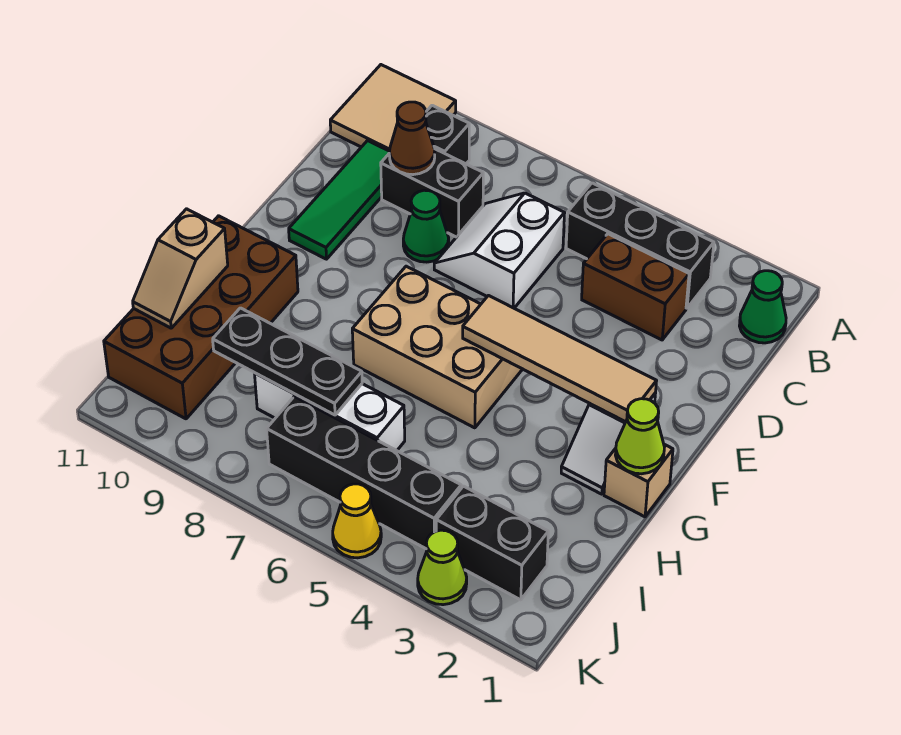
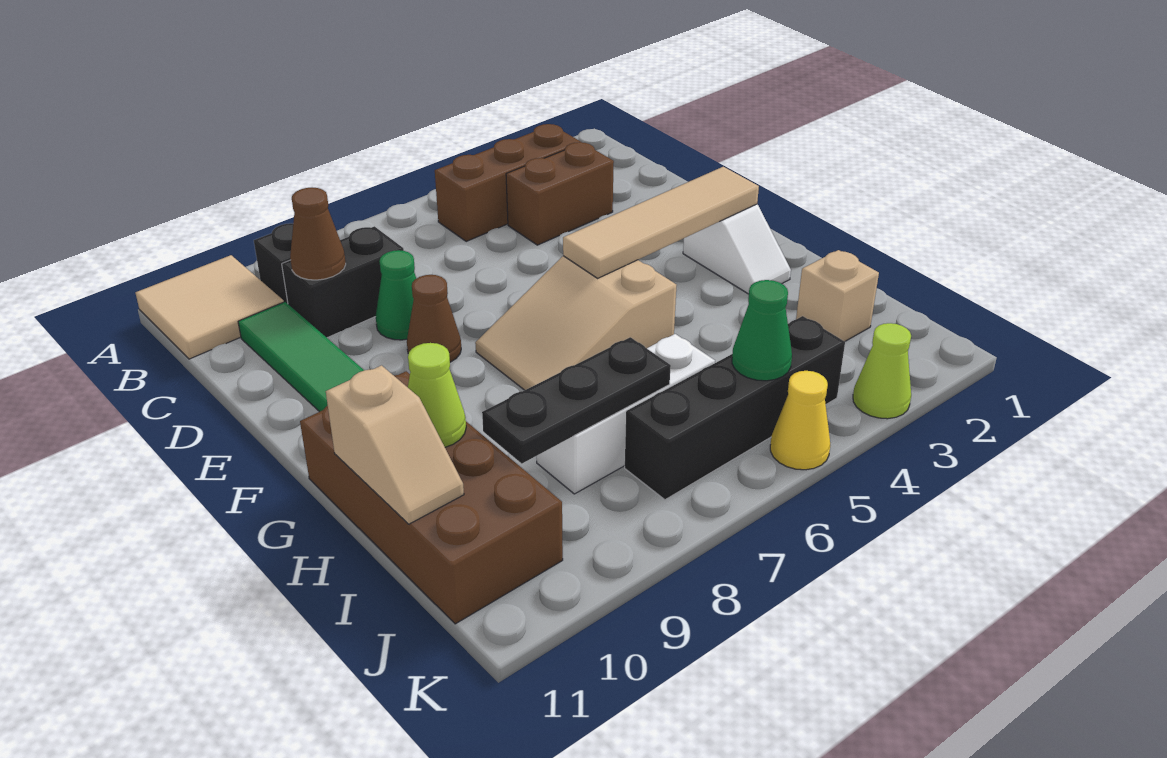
green 1x1 cone [739,271,786,343] -> green 1x1 cone moved to [732,280,792,381]
black 1x3 brick [566,183,714,308] -> brown 1x3 brick [435,124,581,241]
white 2x2 slope [434,193,565,308] -> none
none -> brown 1x1 cone [407,275,461,362]
tan 2x3 brick [352,266,522,428] -> tan 2x3 slope [475,256,676,390]
tan 1x1 brick [604,444,673,517] -> tan 1x1 brick moved to [796,250,879,341]
lime 1x1 cone [616,399,664,474] -> lime 1x1 cone moved to [408,343,466,447]
black 1x2 brick [436,486,548,600] -> none

